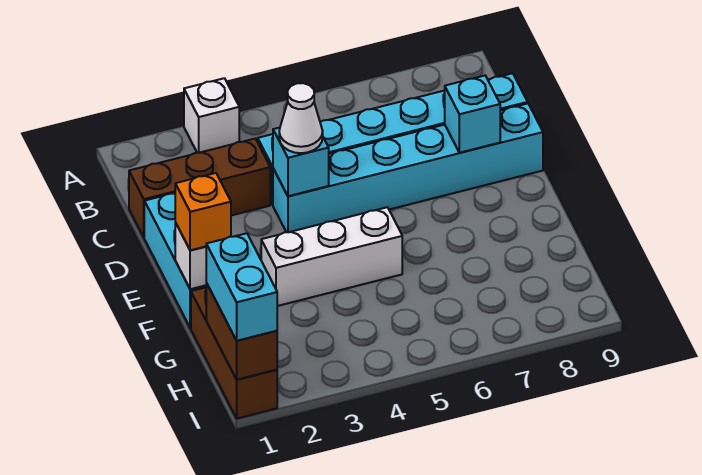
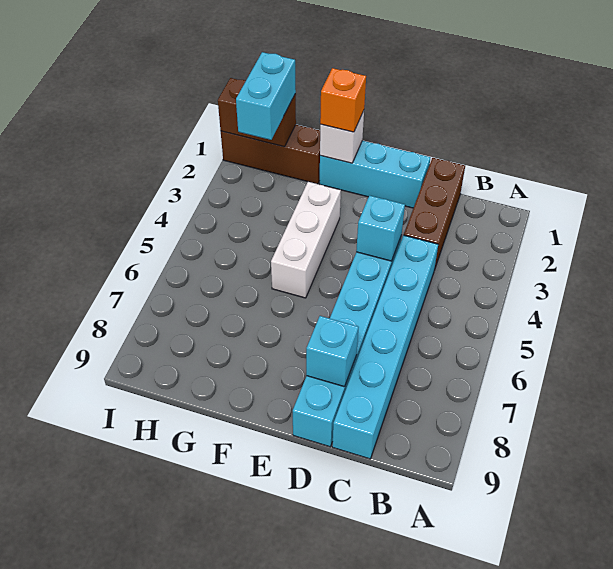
white 1x1 brick [184,78,239,153] -> none
white 1x1 cone [279,83,323,153] -> none
cyan 1x2 brick [206,233,277,341] -> cyan 1x2 brick turned to [236,52,296,140]

